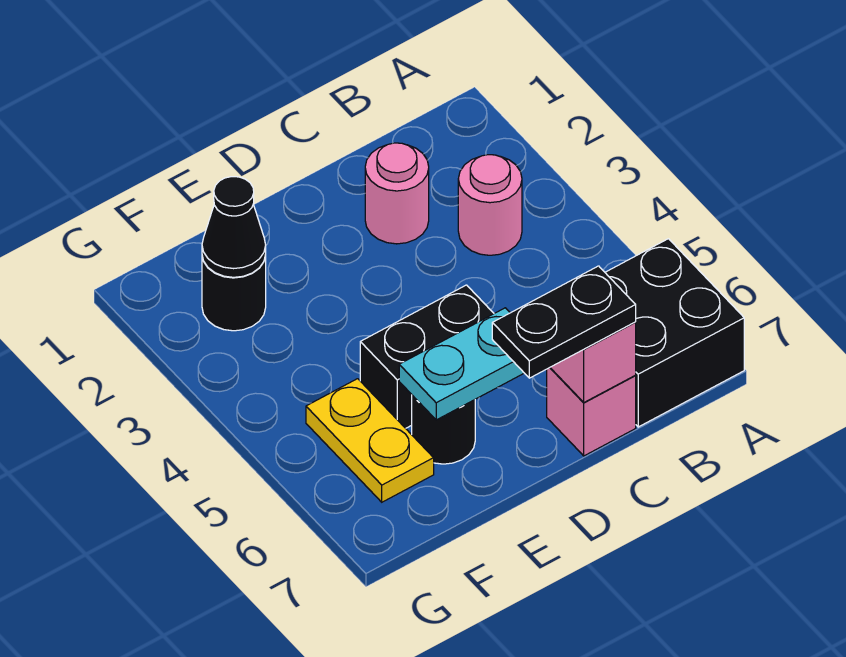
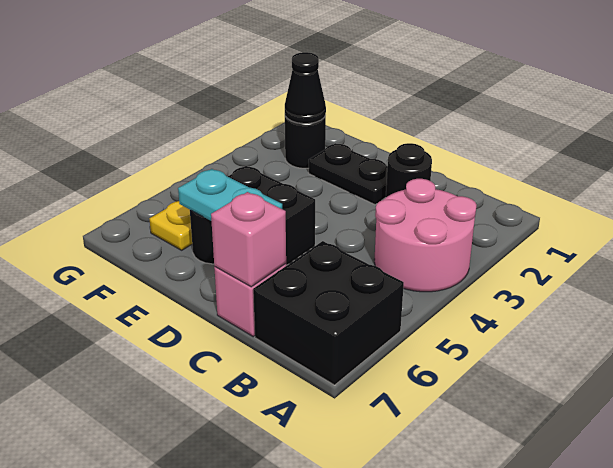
pink 1x1 round brick [458,155,522,255] -> pink 2x2 round brick [374,179,476,292]
pink 1x1 round brick [365,143,429,244] -> black 1x1 round brick [386,143,432,197]
black 1x2 plate [492,266,636,378] -> black 1x2 plate moved to [309,143,387,205]

